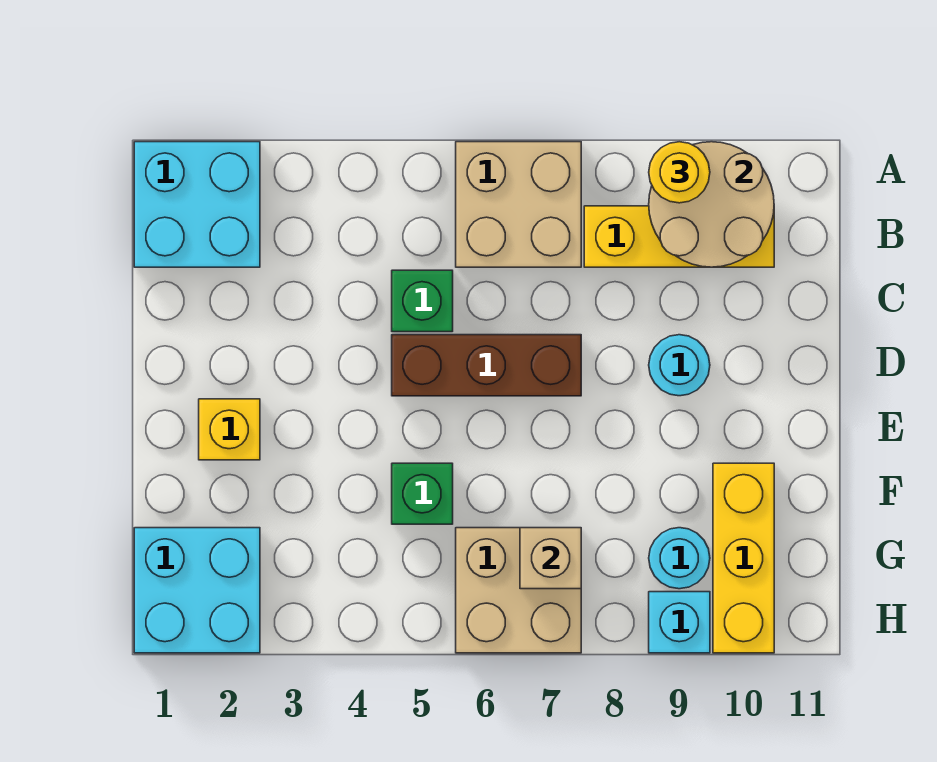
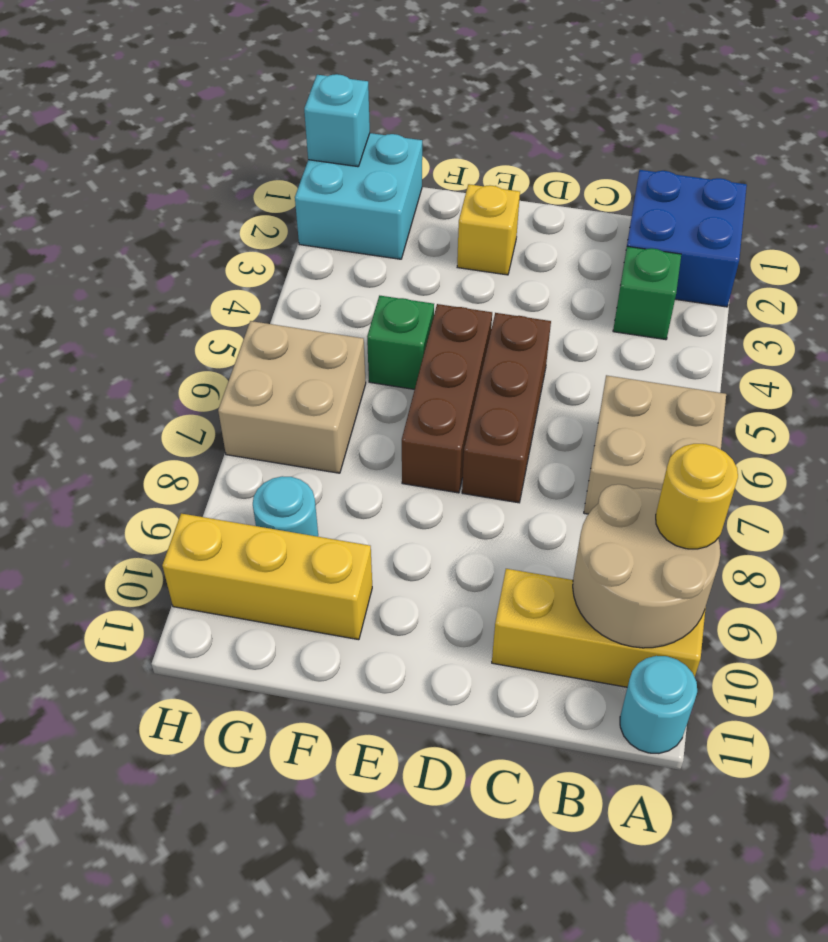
cyan 2x2 brick [134,142,260,267] -> blue 2x2 brick [626,170,747,307]
yellow 1x3 brick [584,206,774,267] -> yellow 1x3 brick turned to [492,569,706,687]
green 1x1 brick [392,270,453,332] -> green 1x1 brick moved to [613,246,681,340]
cyan 1x1 round brick [649,335,710,396] -> cyan 1x1 round brick moved to [620,656,697,753]
none -> brown 1x3 brick [402,304,492,493]
tan 1x1 brick [520,528,581,589] -> none
cyan 1x1 brick [649,592,710,653] -> cyan 1x1 brick moved to [304,74,370,167]

